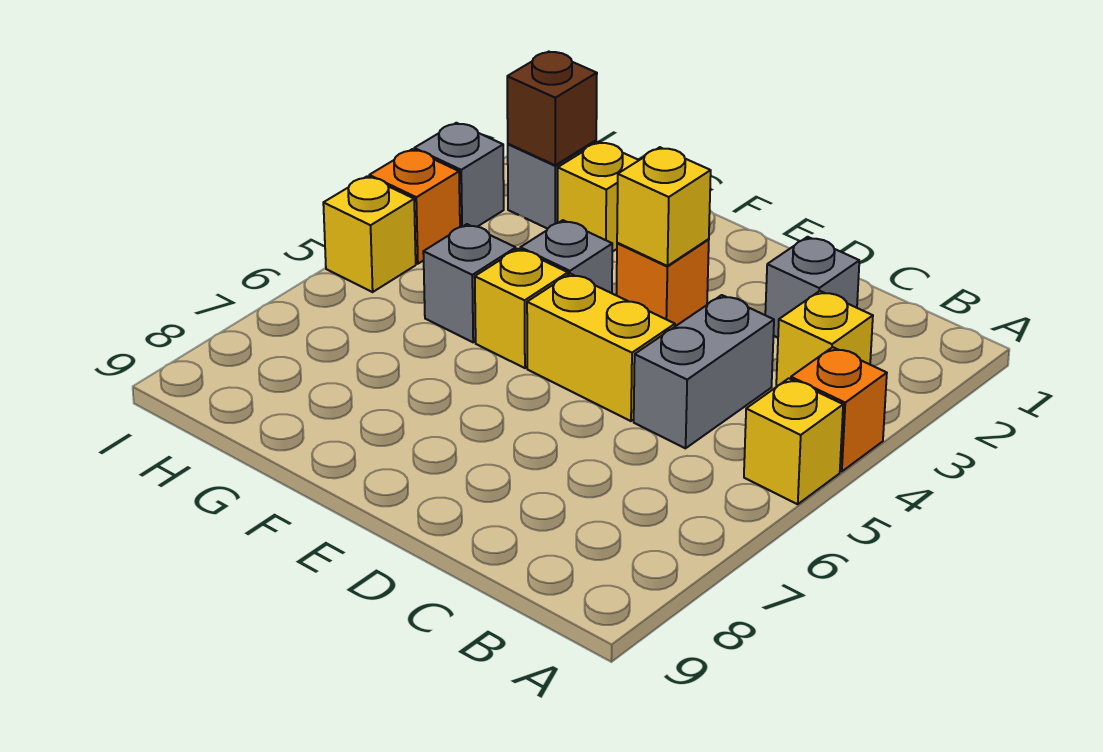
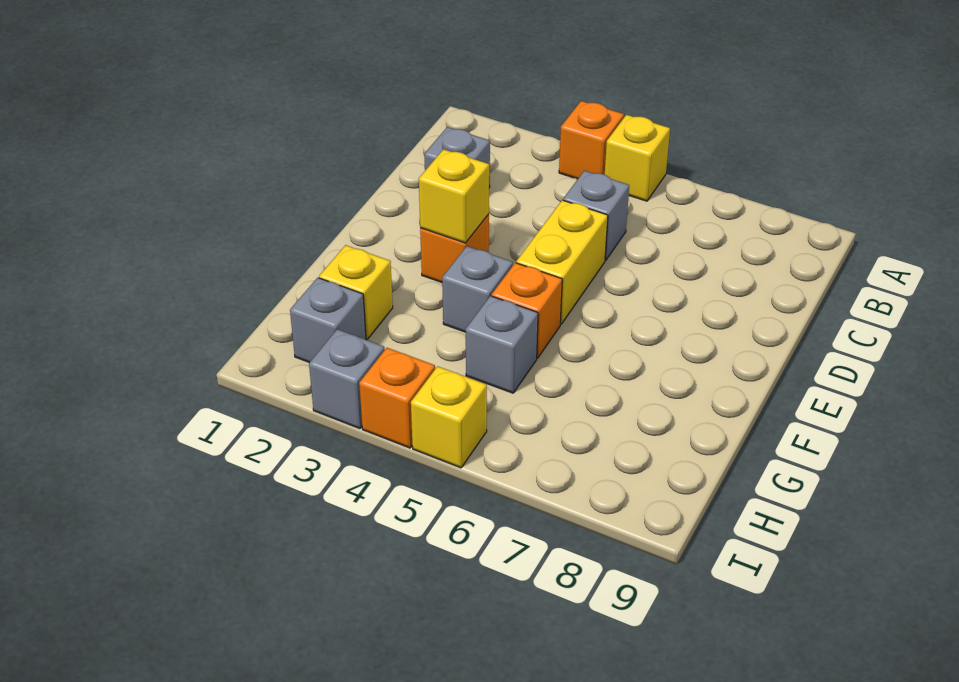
yellow 1x1 brick [776,291,873,387] -> none
grey 1x2 brick [634,295,774,448] -> grey 1x1 brick [563,171,629,261]
yellow 1x1 brick [475,249,568,368] -> orange 1x1 brick [492,263,562,358]
brown 1x1 brick [507,52,597,165] -> none

